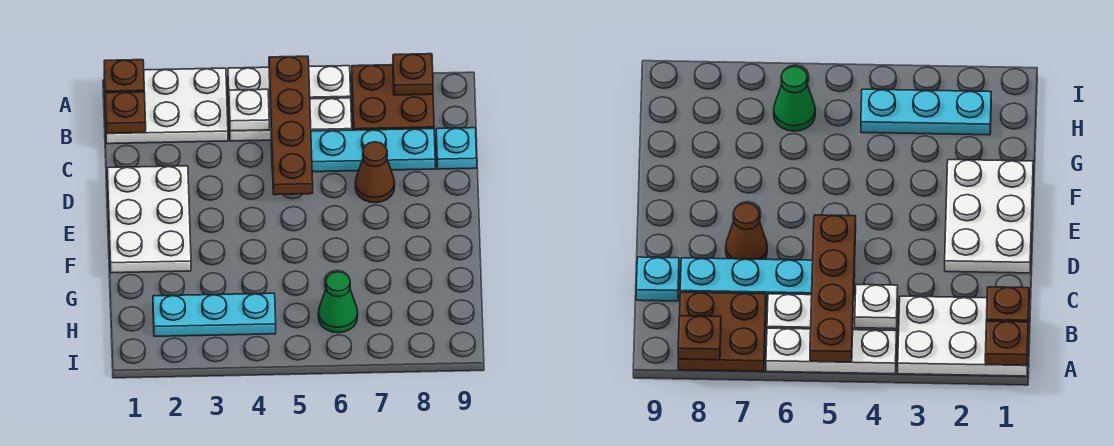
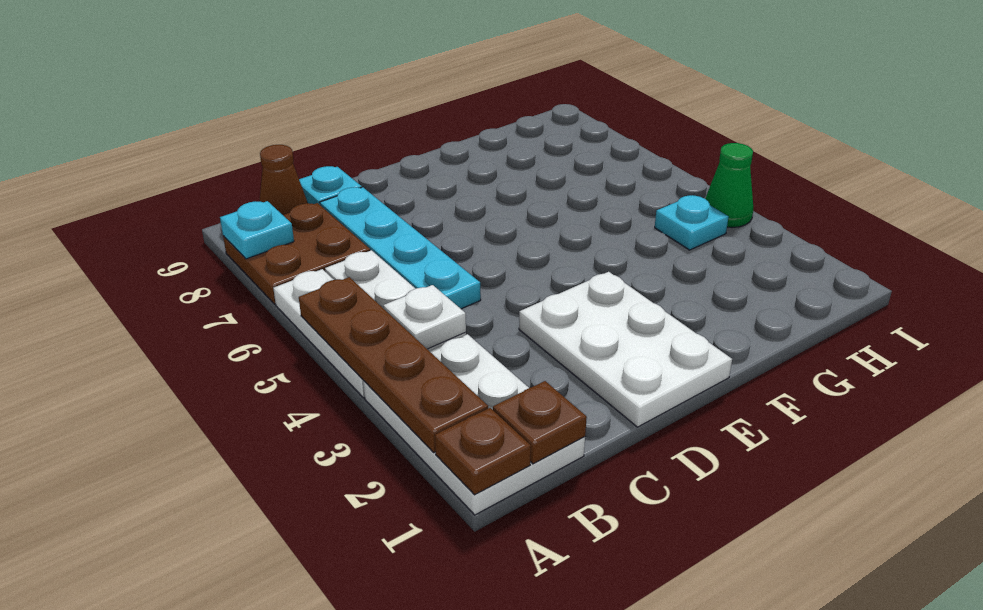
brown 1x4 plate [269,56,313,195] -> brown 1x4 plate turned to [299,277,488,453]
brown 1x1 plate [393,54,433,95] -> cyan 1x1 plate [220,201,294,259]
white 2x3 plate [107,166,191,273] -> white 2x3 plate turned to [519,272,732,427]
brown 1x1 cone [355,142,395,203] -> brown 1x1 cone moved to [259,145,308,215]
cyan 1x3 plate [153,293,276,336] -> cyan 1x1 plate [655,195,728,250]
green 1x1 cone [318,272,358,333] -> green 1x1 cone moved to [705,143,753,228]

